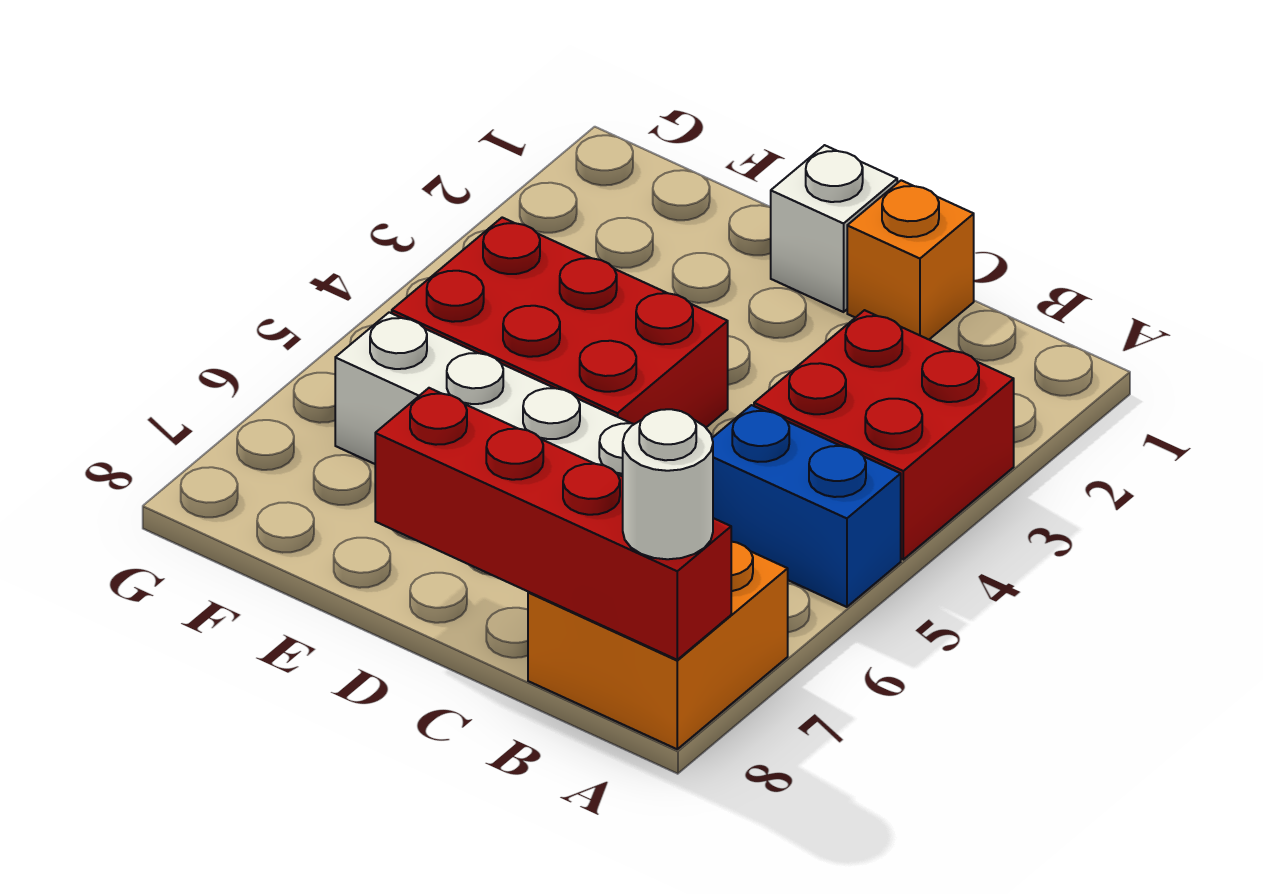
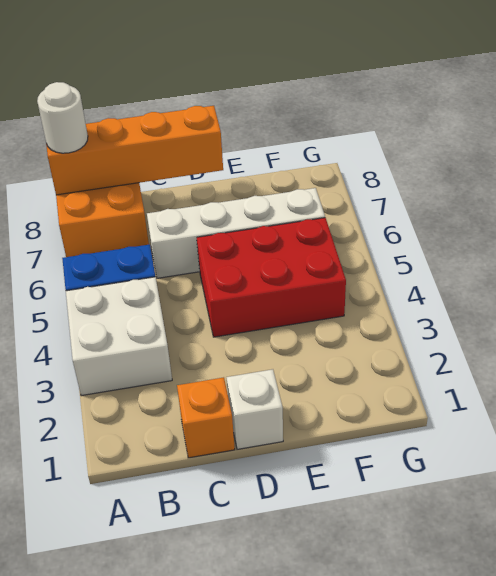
red 2x2 brick [754,310,1014,559] -> white 2x2 brick [66,277,172,396]
red 1x4 brick [375,388,731,660] -> orange 1x4 brick [46,106,223,195]

